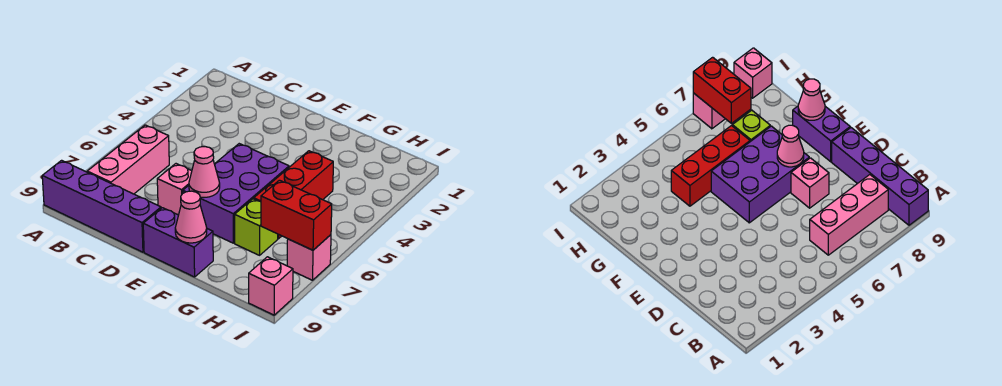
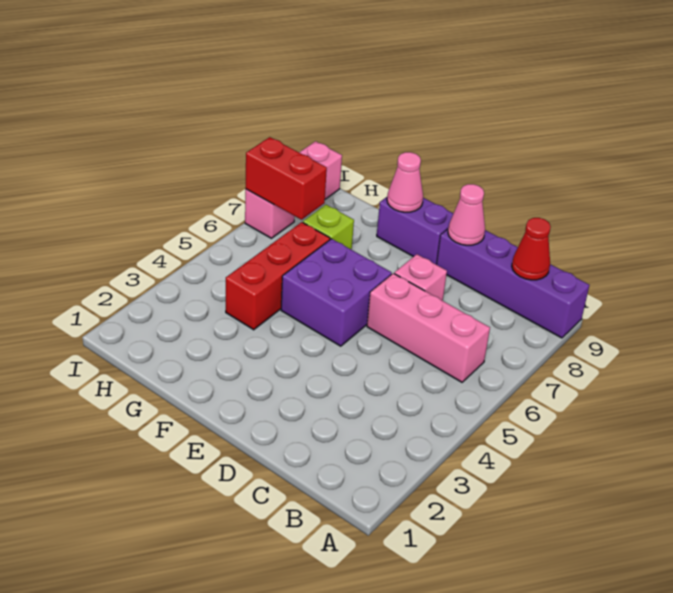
pink 1x3 brick [87,125,169,194] -> pink 1x3 brick turned to [367,273,490,382]
none -> red 1x1 cone [512,218,551,280]
purple 2x3 brick [183,144,289,243] -> purple 2x2 brick [281,239,392,346]
pink 1x1 cone [189,147,220,197] -> pink 1x1 cone moved to [448,184,485,245]

